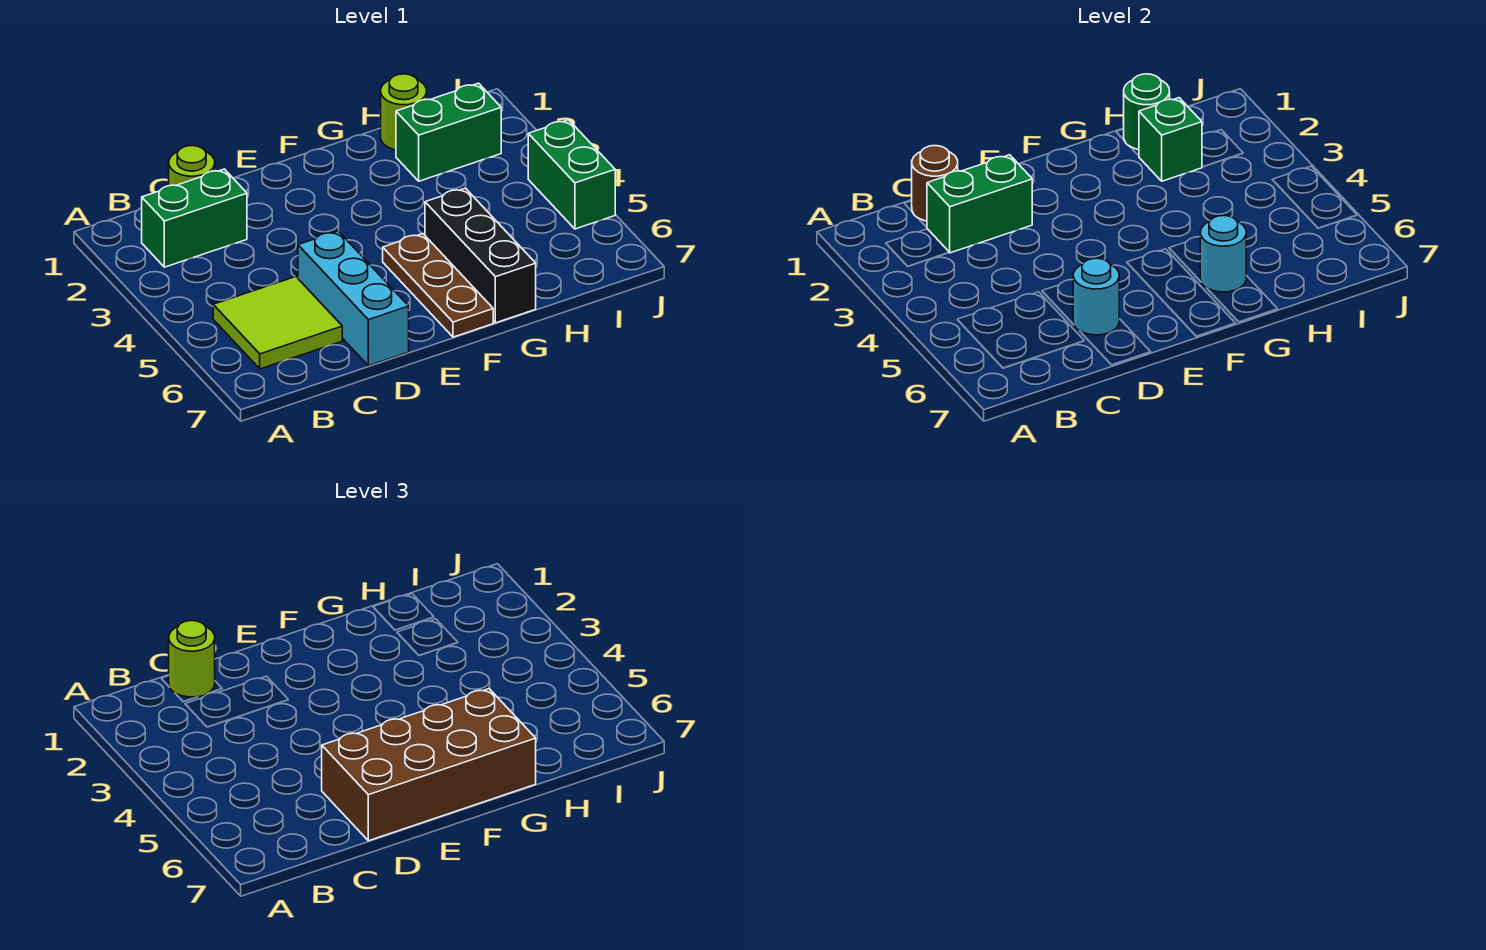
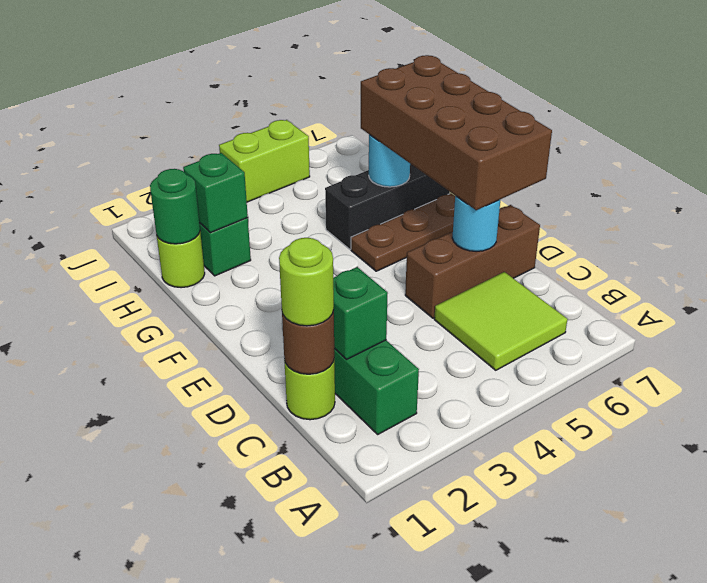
green 1x2 brick [927,155,1032,253] -> green 1x1 brick [333,267,388,360]
cyan 1x3 brick [298,231,409,366] -> brown 1x3 brick [405,205,540,318]
green 1x2 brick [528,120,615,229] -> lime 1x2 brick [219,120,310,202]

